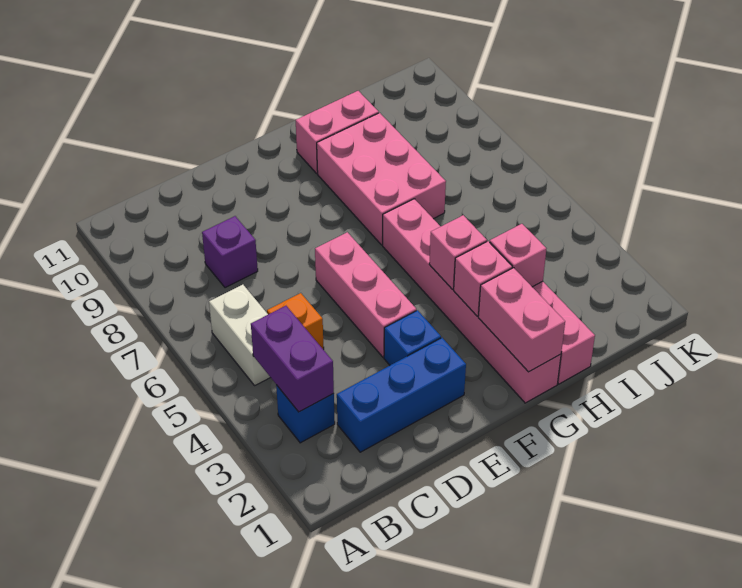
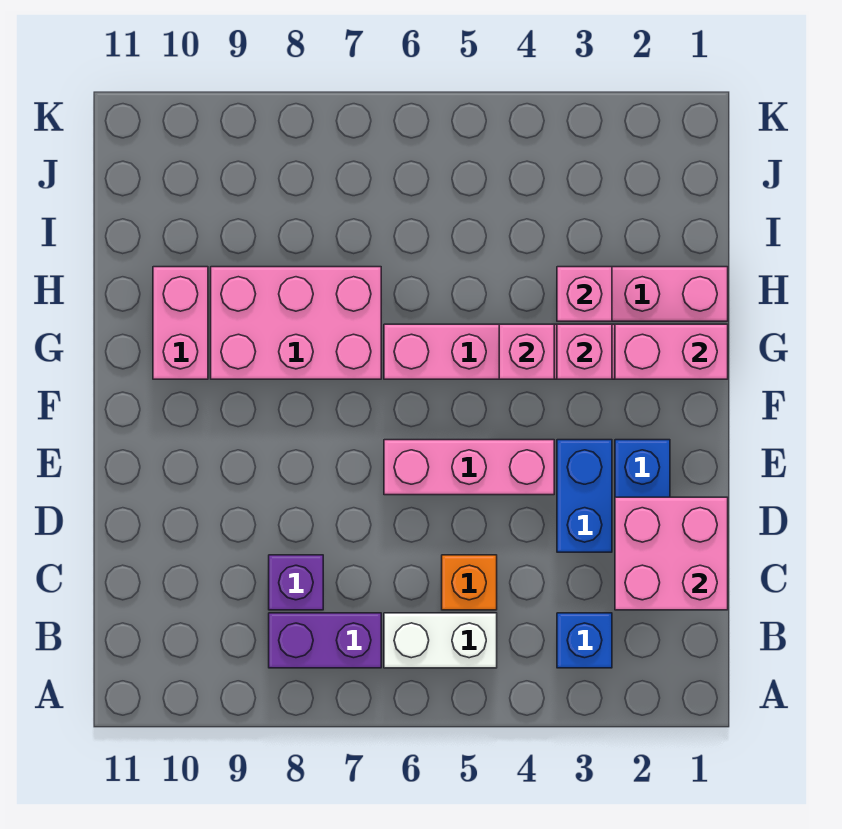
purple 1x2 brick [251,306,334,412] -> purple 1x2 brick moved to [269,613,381,668]
none -> pink 2x2 brick [615,497,728,610]
blue 1x1 brick [384,310,441,365] -> blue 1x2 brick [557,440,612,552]

